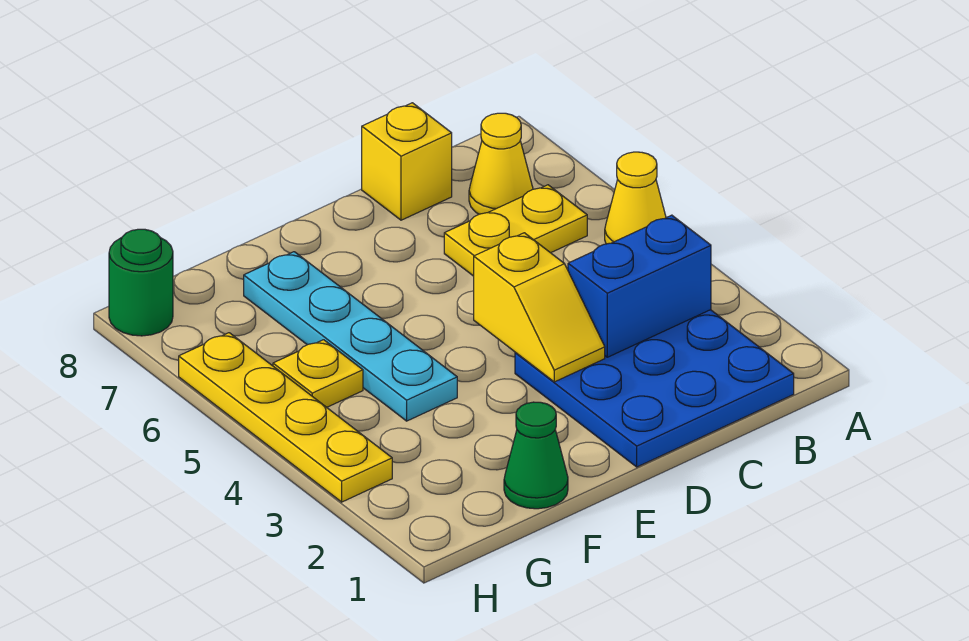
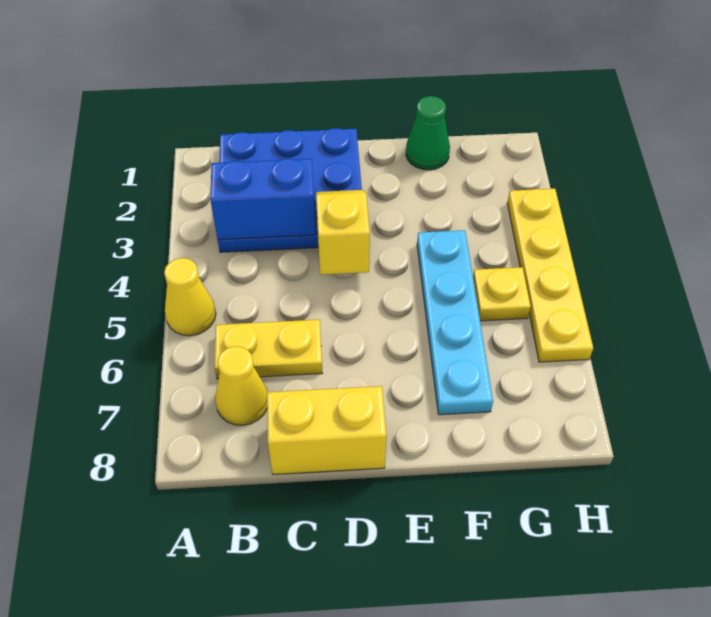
yellow 1x1 brick [362,103,452,220] -> yellow 1x2 brick [267,386,386,474]
green 1x1 round brick [109,229,173,336] -> none

